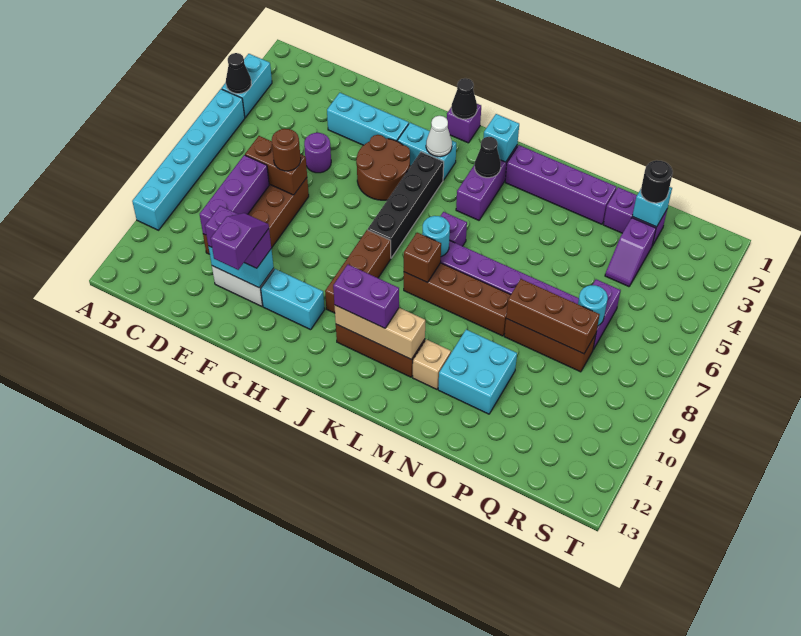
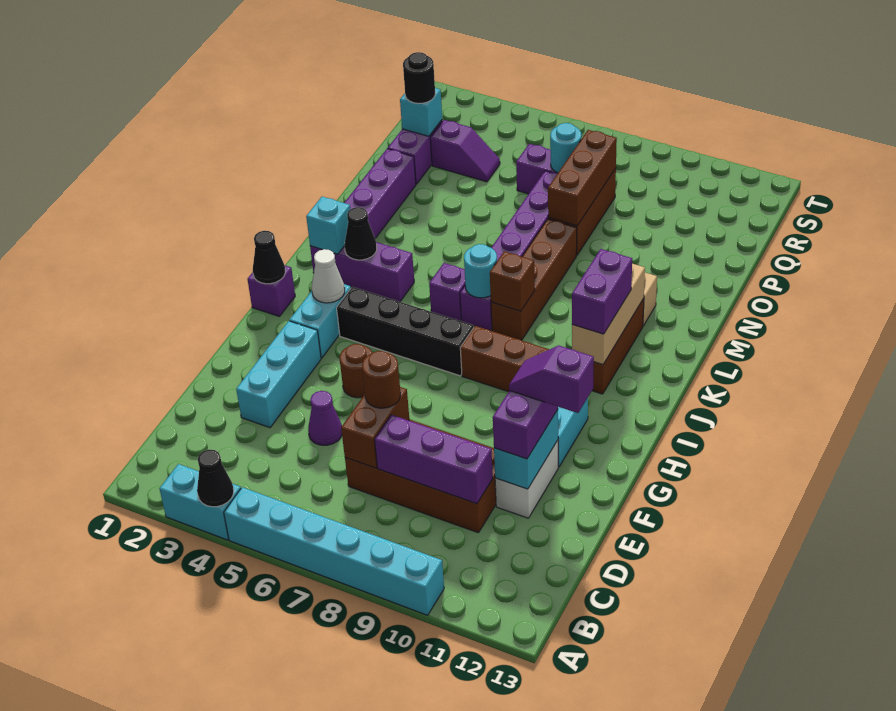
purple 1x1 round brick [304,133,331,173] -> purple 1x1 cone [308,391,342,445]
brown 2x2 round brick [356,135,410,200] -> brown 1x1 round brick [340,344,372,398]
cyan 2x2 brick [438,329,517,414] -> none

